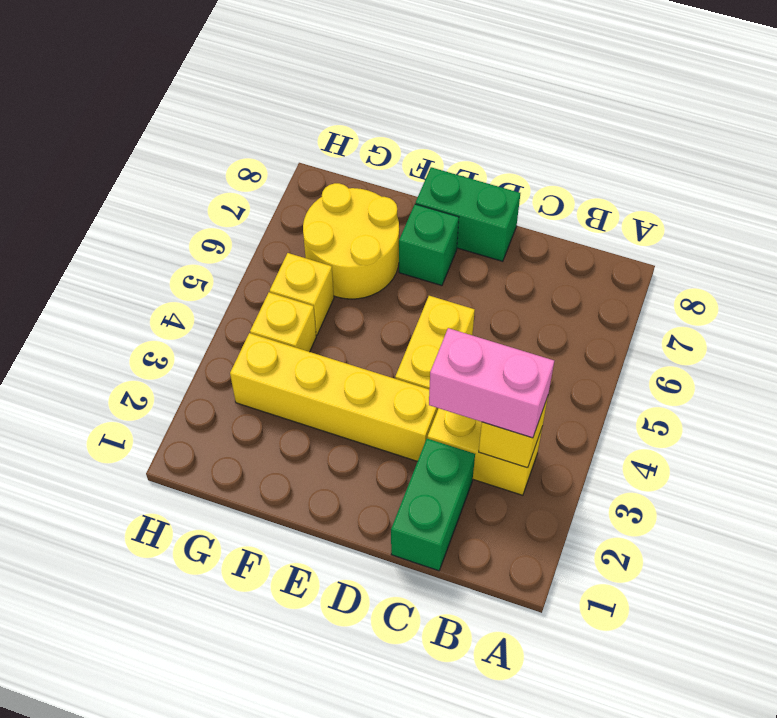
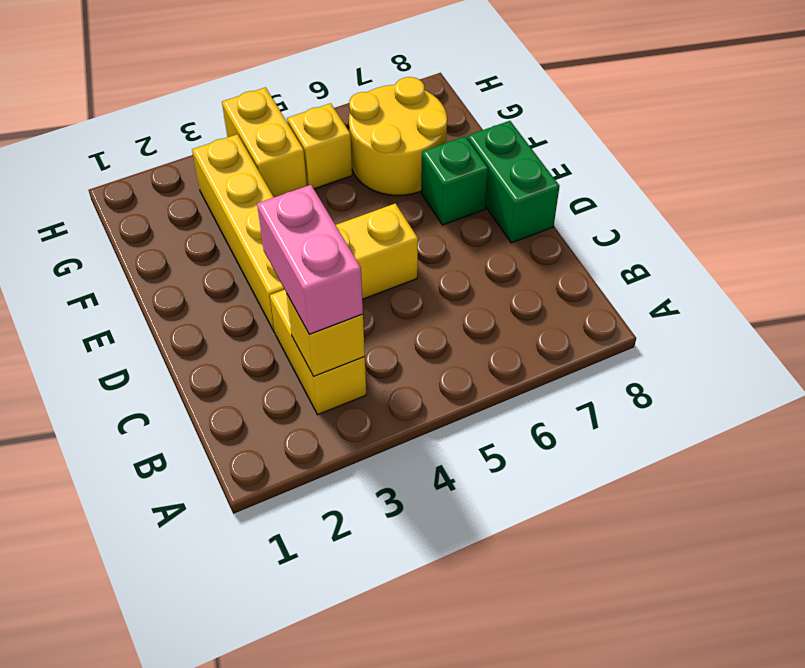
green 1x2 brick [391,439,475,571] -> none
yellow 1x1 brick [250,292,316,352] -> yellow 1x2 brick [222,87,307,197]

